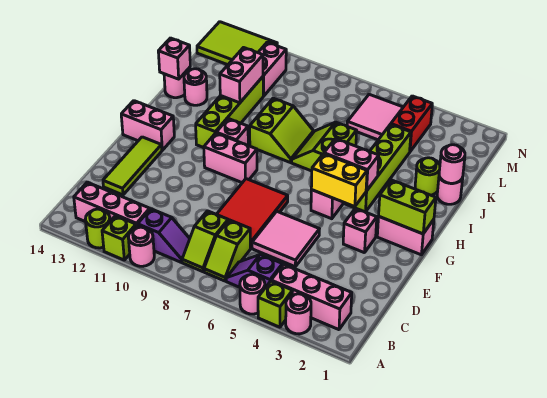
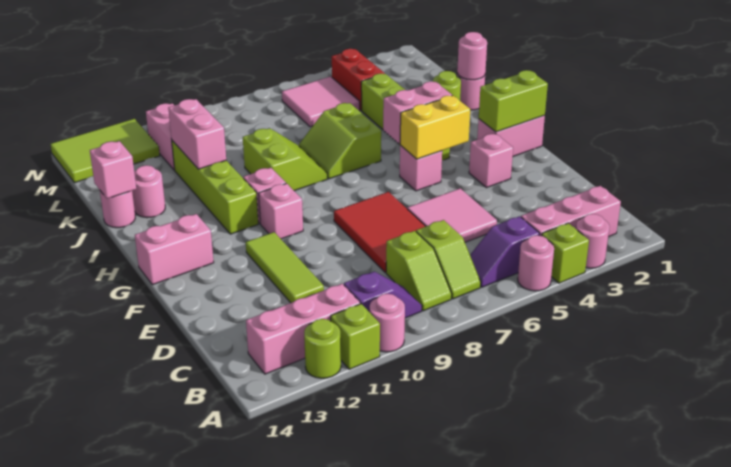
lime 1x3 tile [103,137,162,195] -> lime 1x3 tile moved to [246,232,324,303]
pink 1x2 brick [204,133,257,183] -> pink 1x1 brick [259,183,303,239]

